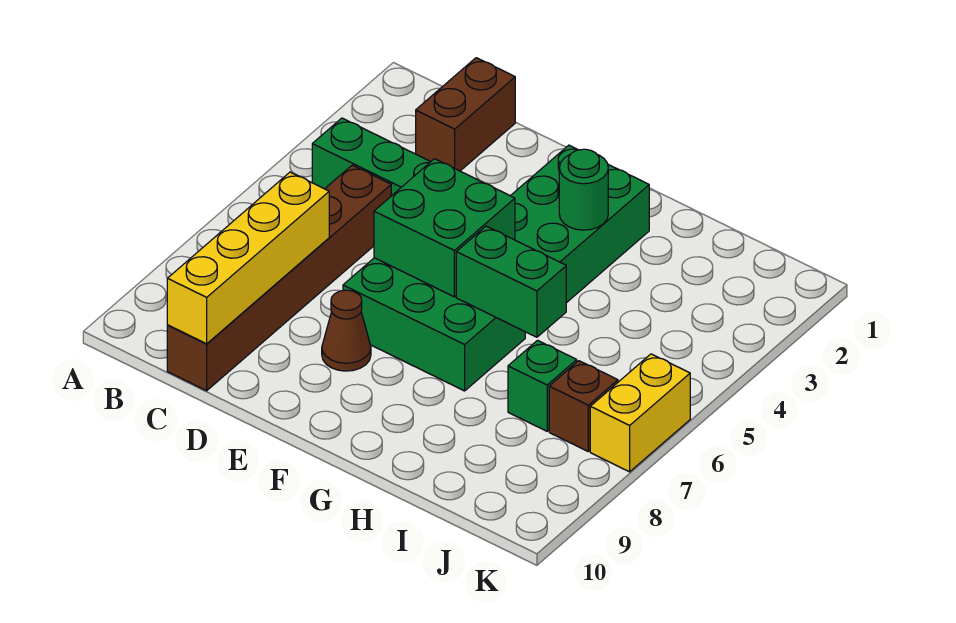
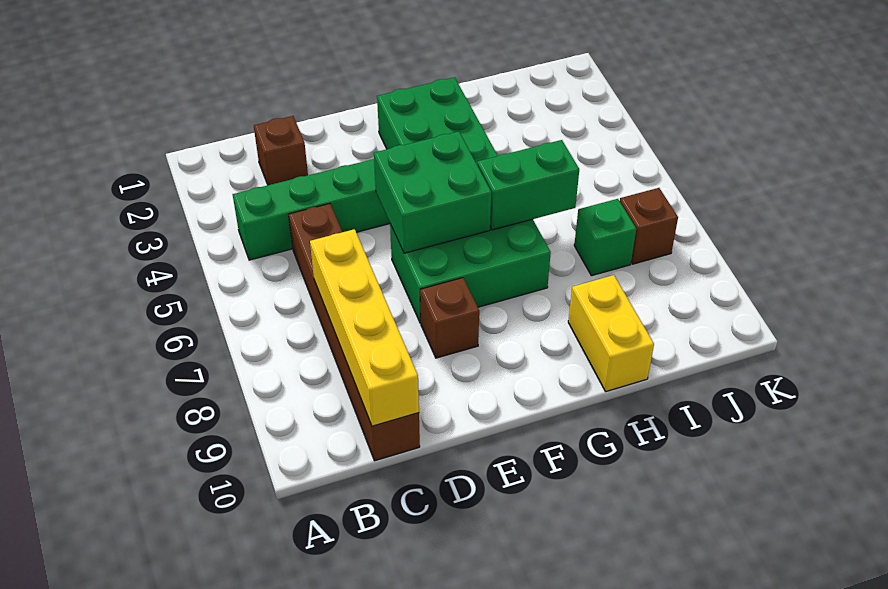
brown 1x2 brick [416,58,515,171] -> brown 1x1 brick [254,116,308,185]
brown 1x1 cone [322,290,371,371] -> brown 1x1 brick [420,278,479,358]
green 1x1 round brick [559,149,608,230] -> none
yellow 1x2 brick [590,354,690,472] -> yellow 1x2 brick moved to [568,275,654,391]

